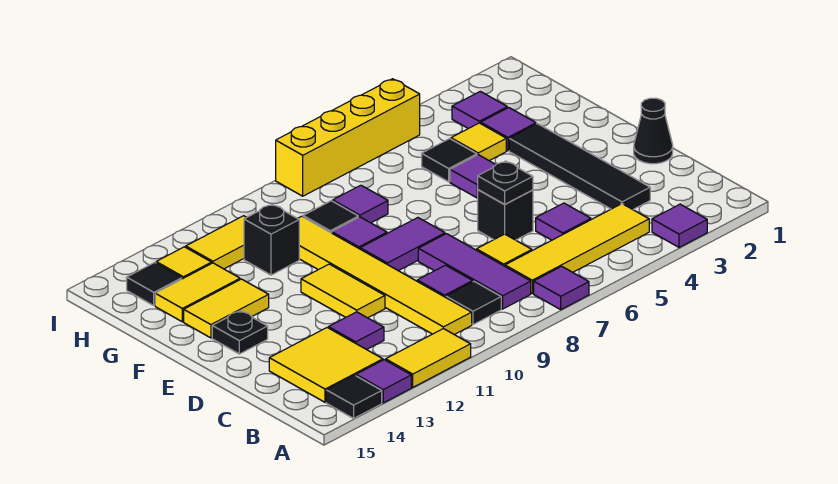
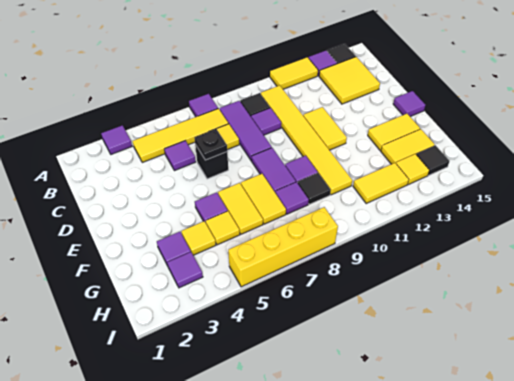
black 1x4 tile [509,124,650,209] -> none
purple 1x1 tile [329,312,384,350] -> purple 1x1 tile moved to [393,91,425,117]
black 1x1 cone [634,98,673,164] -> none
purple 1x2 tile [360,218,445,271] -> purple 1x2 tile turned to [252,148,296,192]
black 1x1 plate [212,311,268,354] -> none
none -> yellow 1x2 tile [218,183,263,234]
none -> yellow 1x2 tile [241,174,286,224]
black 1x1 tile [422,139,477,182] -> yellow 1x1 tile [206,211,240,245]
black 1x1 brick [244,204,299,275] -> none

